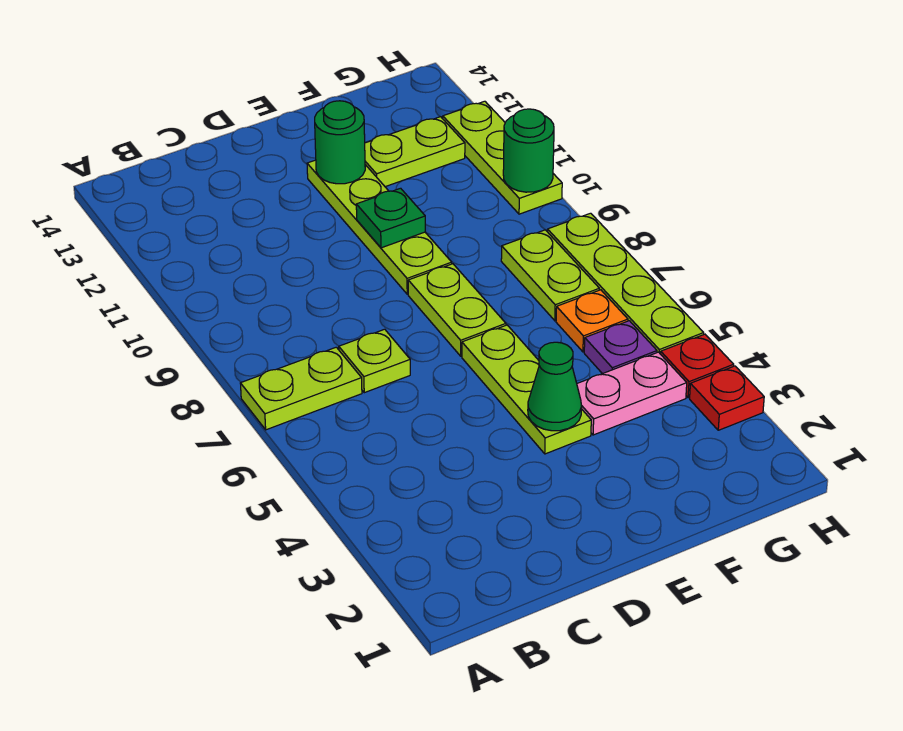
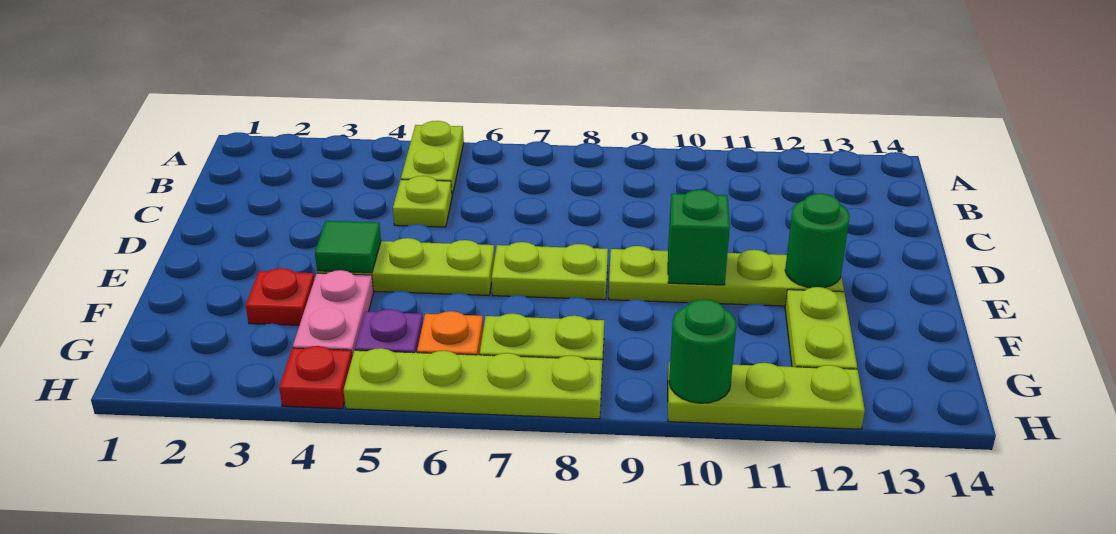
lime 1x2 plate [240,347,362,430] -> lime 1x2 plate moved to [401,121,464,196]
lime 1x1 plate [339,329,410,393] -> lime 1x1 plate moved to [393,176,452,227]
green 1x1 cone [528,342,582,431] -> green 1x1 tile [315,221,381,273]
green 1x1 plate [356,188,425,248] -> green 1x1 brick [668,190,730,285]
red 1x1 plate [690,366,764,430] -> red 1x1 plate moved to [246,268,315,325]

